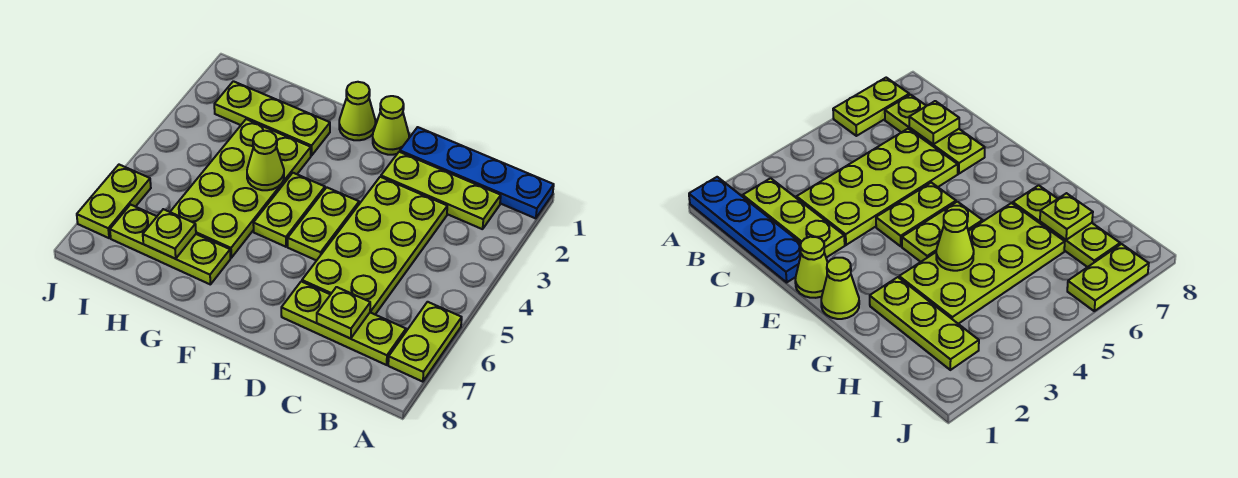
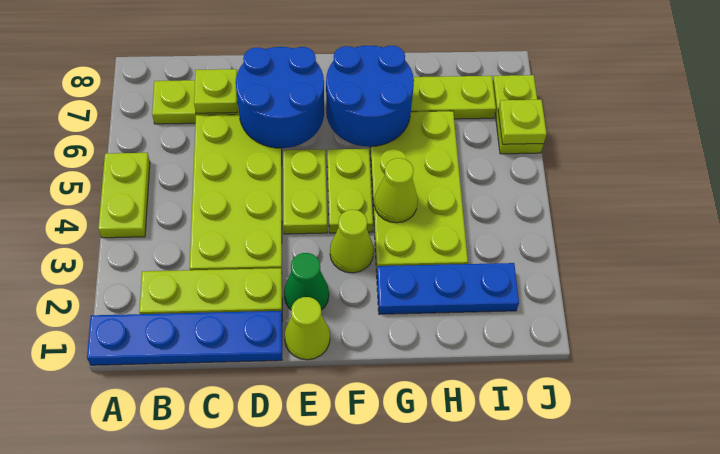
lime 1x2 plate [388,302,462,382] -> lime 1x2 plate moved to [98,153,150,238]
none -> blue 2x2 round brick [236,47,324,148]
none -> green 1x1 cone [284,253,329,310]
lime 1x1 cone [339,82,375,140] -> lime 1x1 cone moved to [330,210,374,273]
none -> blue 2x2 round brick [326,46,414,147]
lime 1x3 plate [214,81,330,156] -> blue 1x3 plate [377,263,519,314]
lime 1x1 plate [143,209,196,259] -> lime 1x1 plate moved to [498,100,547,144]

